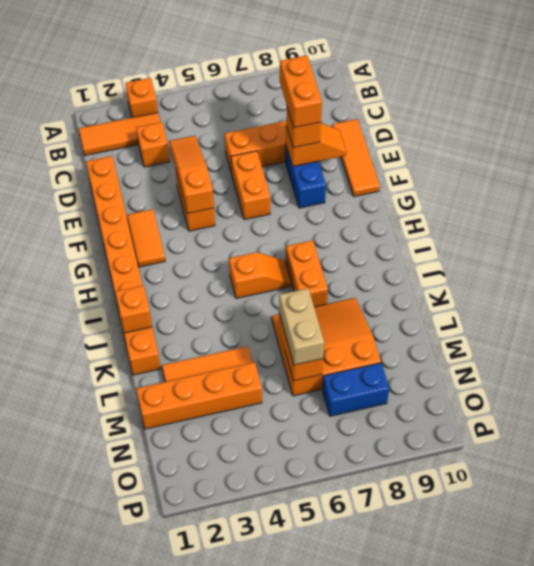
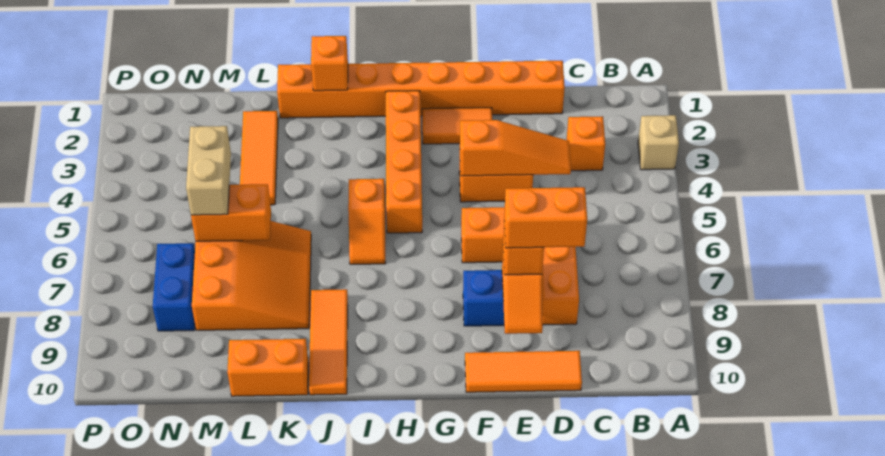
orange 1x1 brick [125,78,158,117] -> tan 1x1 brick [638,115,679,170]
orange 1x3 tile [79,113,160,156] -> orange 1x3 tile moved to [309,289,348,395]
orange 1x2 brick [286,240,328,307] -> orange 1x2 brick moved to [227,339,309,396]
tan 1x2 brick [279,289,324,365] -> tan 1x2 brick turned to [186,126,231,215]
orange 1x4 brick [136,362,262,429] -> orange 1x4 brick moved to [386,91,422,233]

